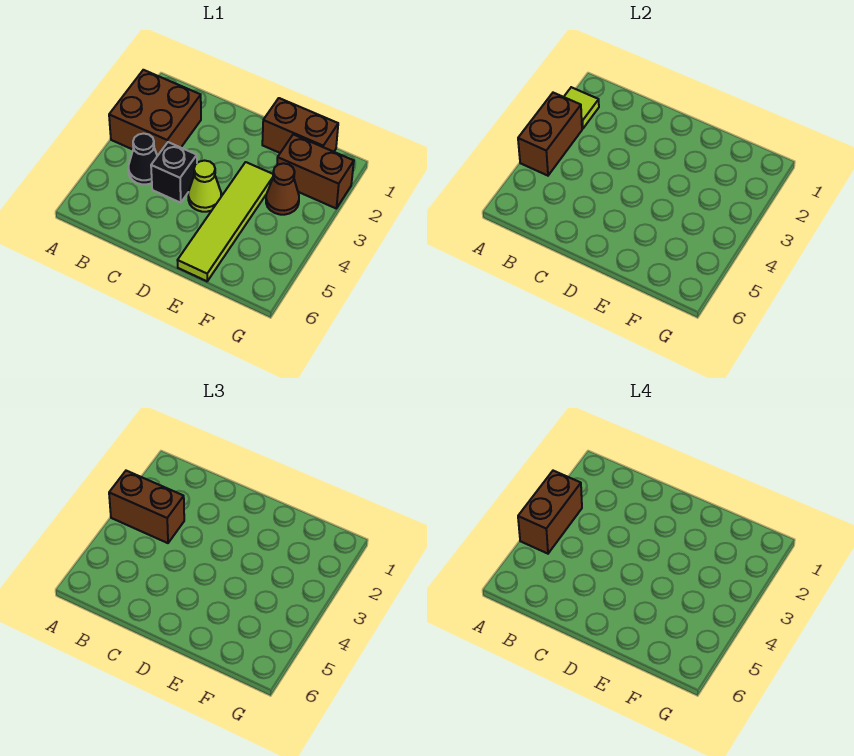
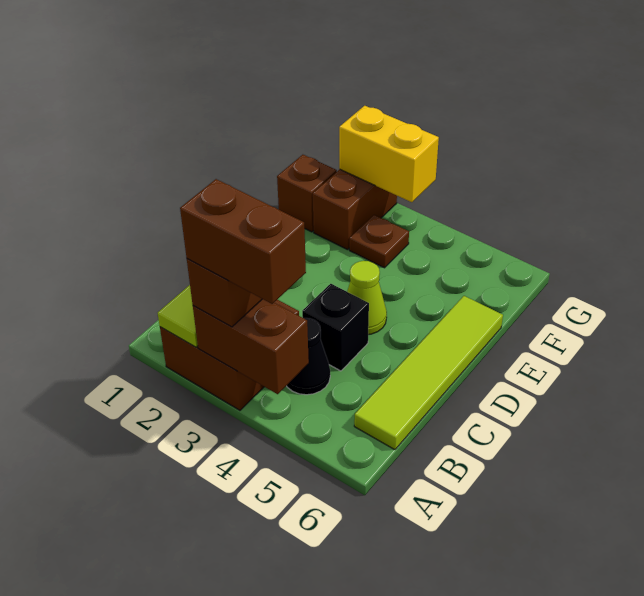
brown 1x2 brick [262,98,338,153] -> brown 1x1 brick [277,155,337,232]
lime 1x4 tile [177,162,273,281] -> lime 1x4 tile turned to [354,296,503,450]
brown 1x1 cone [266,163,299,215] -> brown 1x1 plate [349,215,409,268]
none -> yellow 1x2 brick [339,106,439,202]

